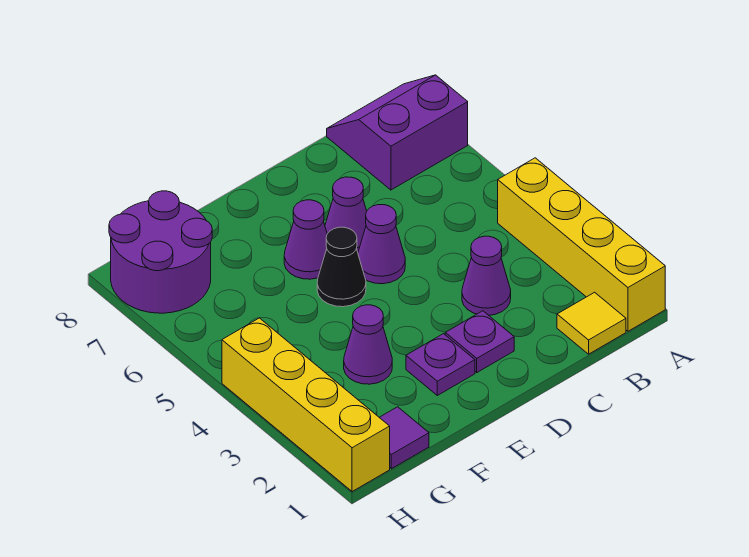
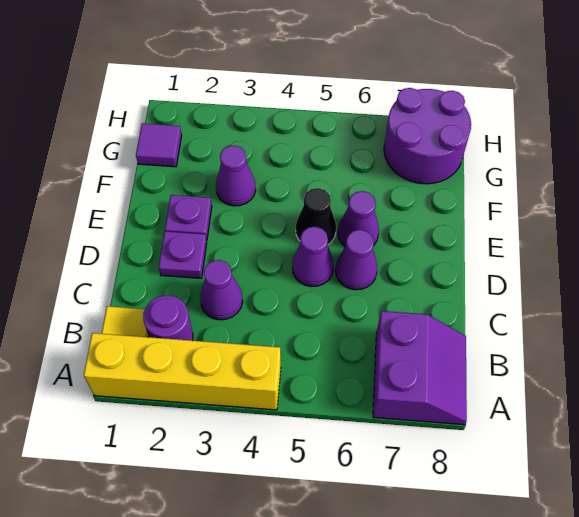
none -> purple 1x1 round brick [143,295,193,341]
yellow 1x4 brick [222,318,390,492] -> none

